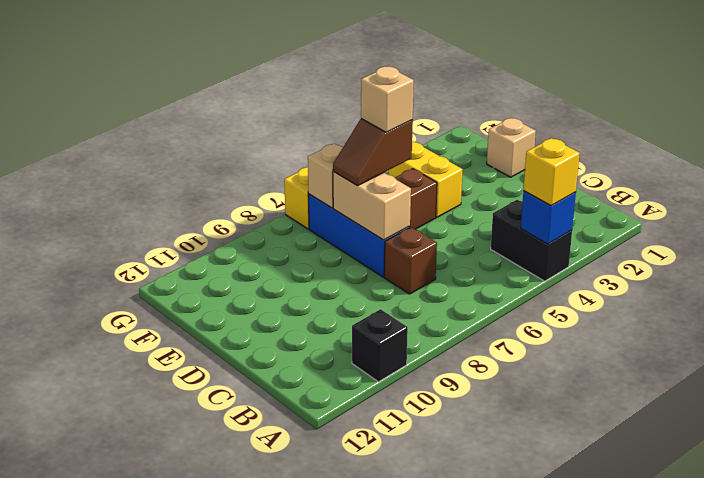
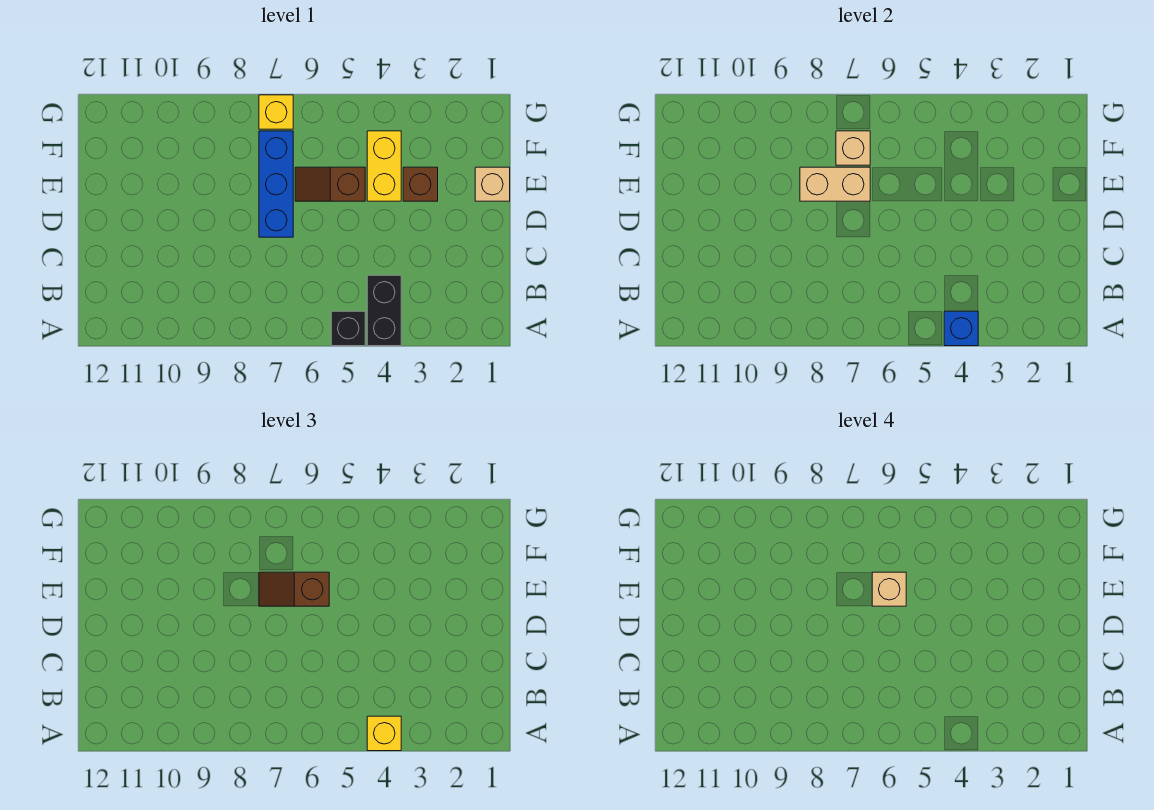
black 1x1 brick [352,309,408,382] -> black 1x1 brick moved to [331,311,365,346]
brown 1x1 brick [384,227,437,294] -> brown 1x1 brick moved to [403,167,438,201]
tan 1x2 brick [333,172,411,240] -> tan 1x2 brick turned to [800,167,870,201]

